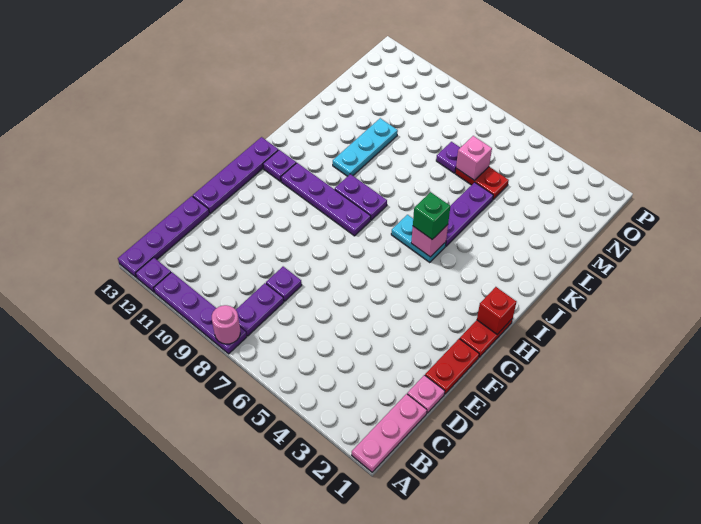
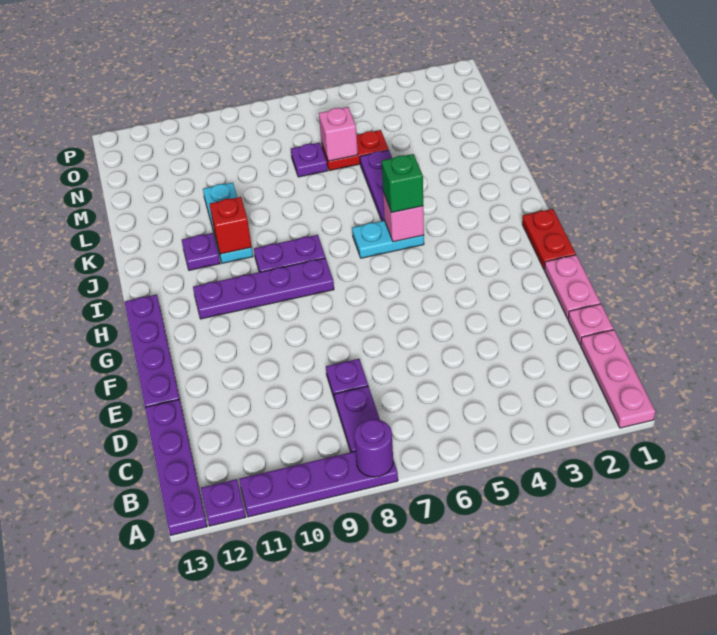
pink 1x1 round brick [212,305,240,344] -> purple 1x1 round brick [354,419,393,477]
red 1x2 plate [425,339,479,394] -> pink 1x2 plate [544,255,601,319]
red 1x1 brick [477,287,517,334] -> red 1x1 brick moved to [209,197,252,254]
purple 1x1 plate [263,150,296,182] -> purple 1x1 plate moved to [182,233,220,270]

